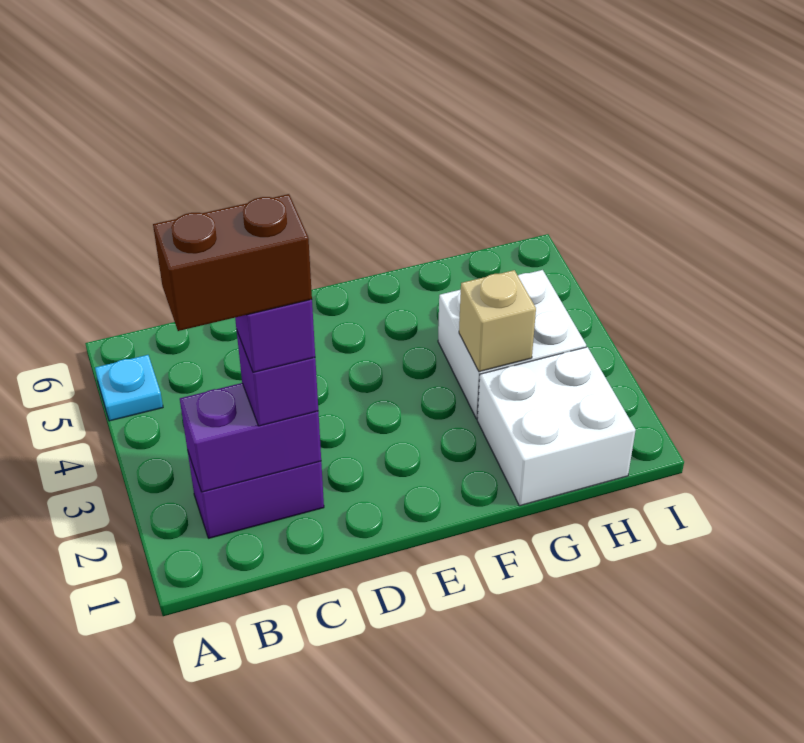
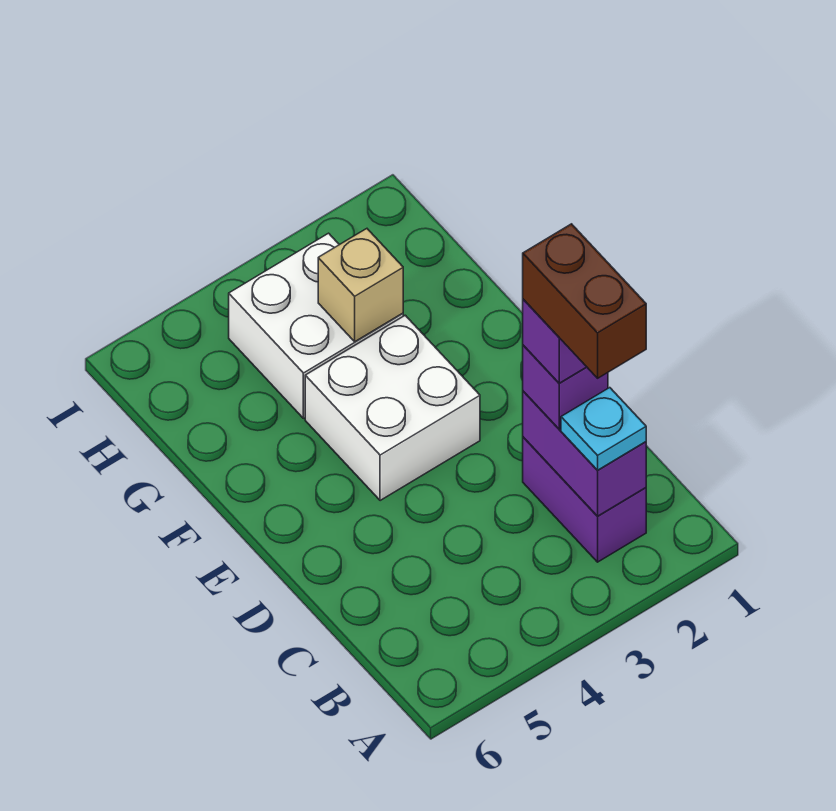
cyan 1x1 plate [95,355,163,421] -> cyan 1x1 plate moved to [561,388,646,470]
white 2x2 brick [477,347,636,506] -> white 2x2 brick moved to [305,315,480,501]

